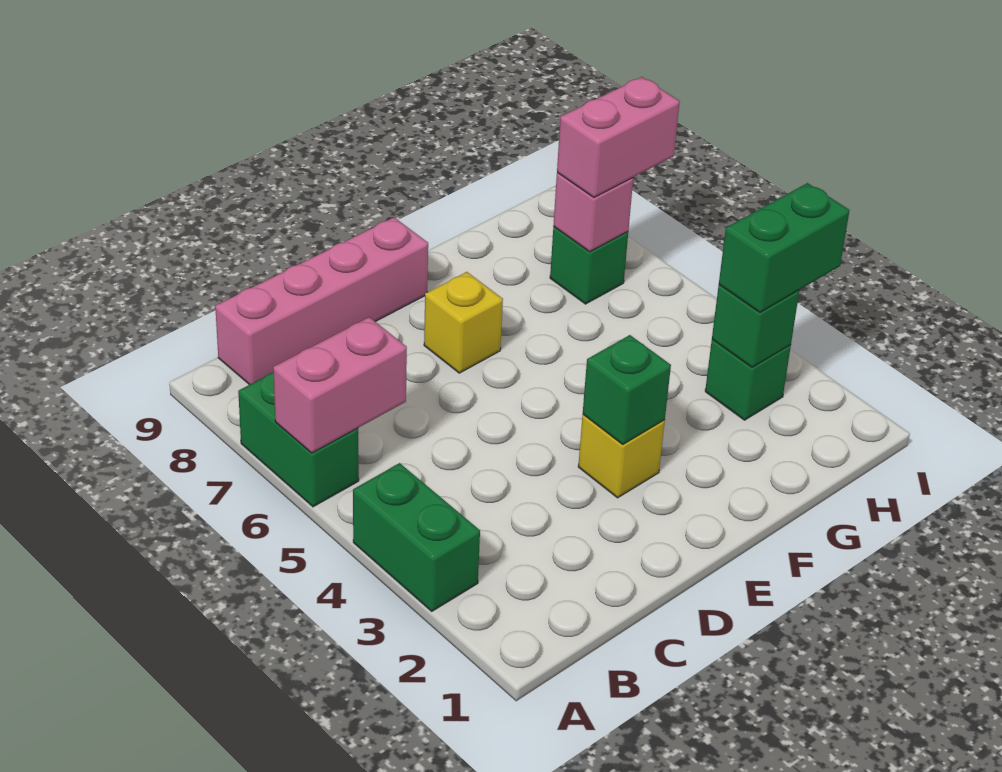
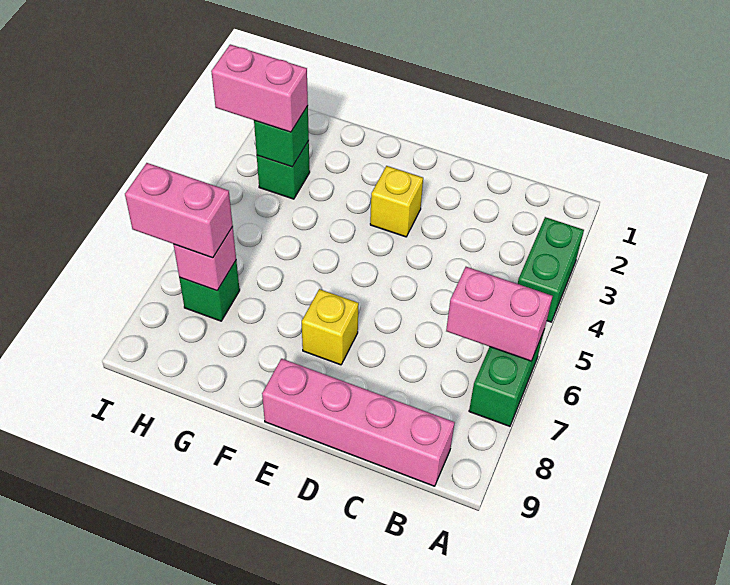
green 1x1 brick [583,335,671,444] -> none
green 1x2 brick [719,183,850,312] -> pink 1x2 brick [211,44,308,132]

